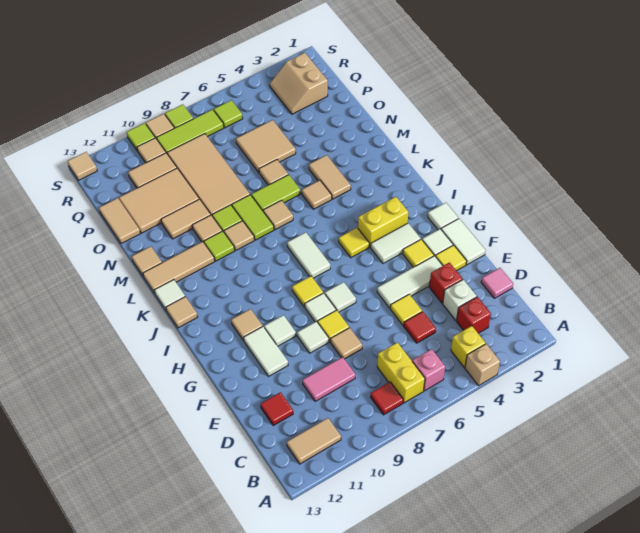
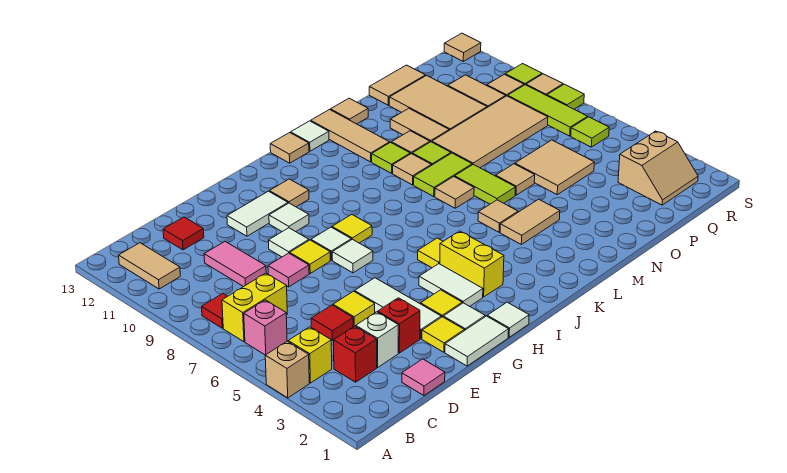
tan 1x1 tile [331,328,362,359] -> pink 1x1 tile [268,253,309,287]
white 1x2 tile [287,232,330,278] -> none
tan 2x2 slope [270,53,328,114] -> tan 2x2 slope turned to [618,131,698,205]

